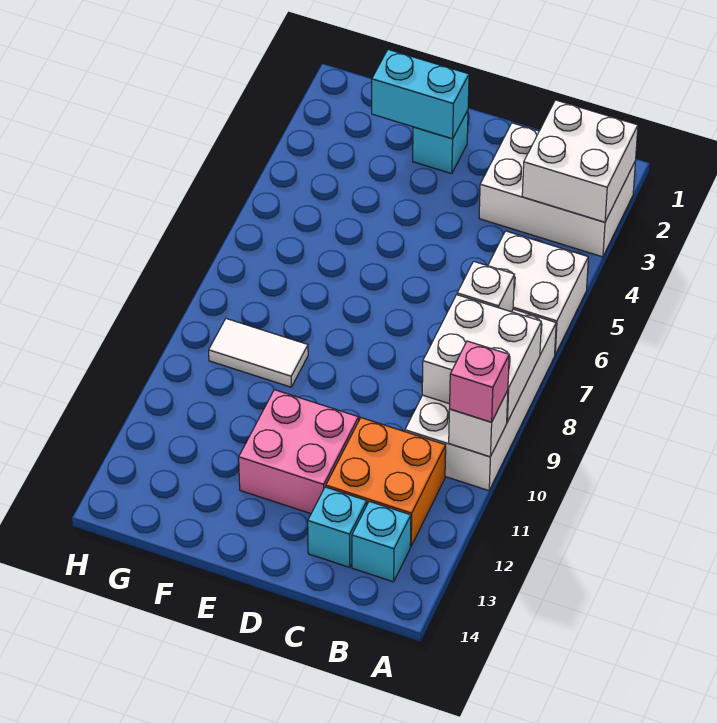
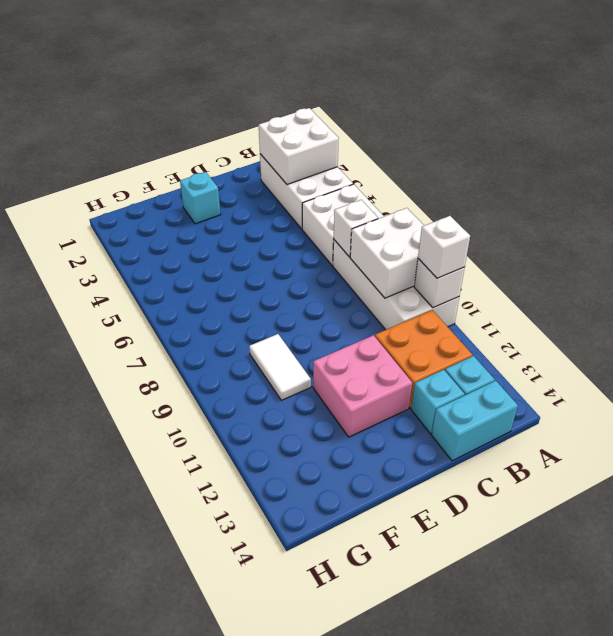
white 2x3 brick [479,123,635,257] -> white 2x3 brick turned to [260,154,353,229]
pink 1x1 brick [450,341,509,422] -> white 1x1 brick [418,216,470,278]
cyan 1x2 brick [372,50,469,139] -> cyan 1x2 brick moved to [432,381,518,461]
white 1x2 tile [209,319,308,387] -> white 1x2 tile turned to [249,334,311,400]

